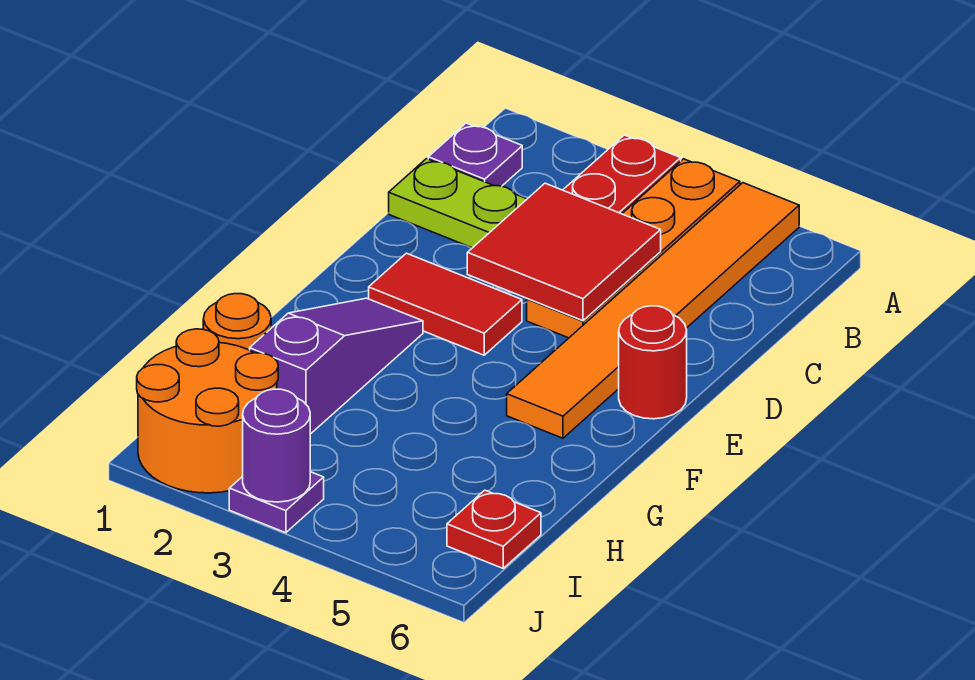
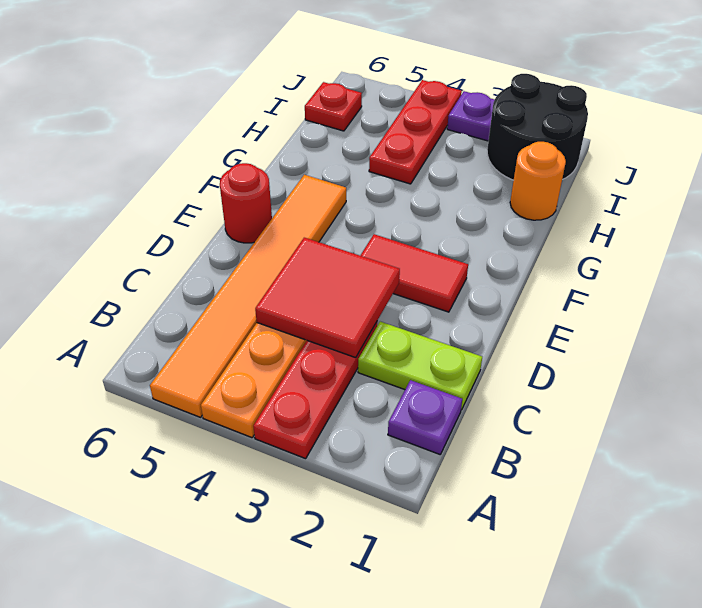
purple 1x3 slope [250,298,423,434] -> none
none -> red 1x3 plate [369,80,462,184]
orange 2x2 round brick [137,329,278,493] -> black 2x2 round brick [487,74,588,180]
purple 1x1 round brick [243,389,310,502] -> none

